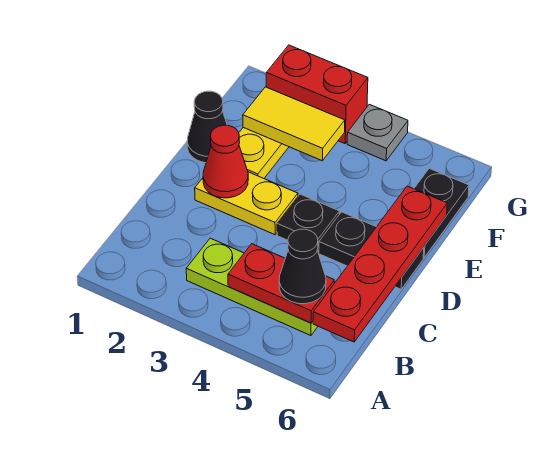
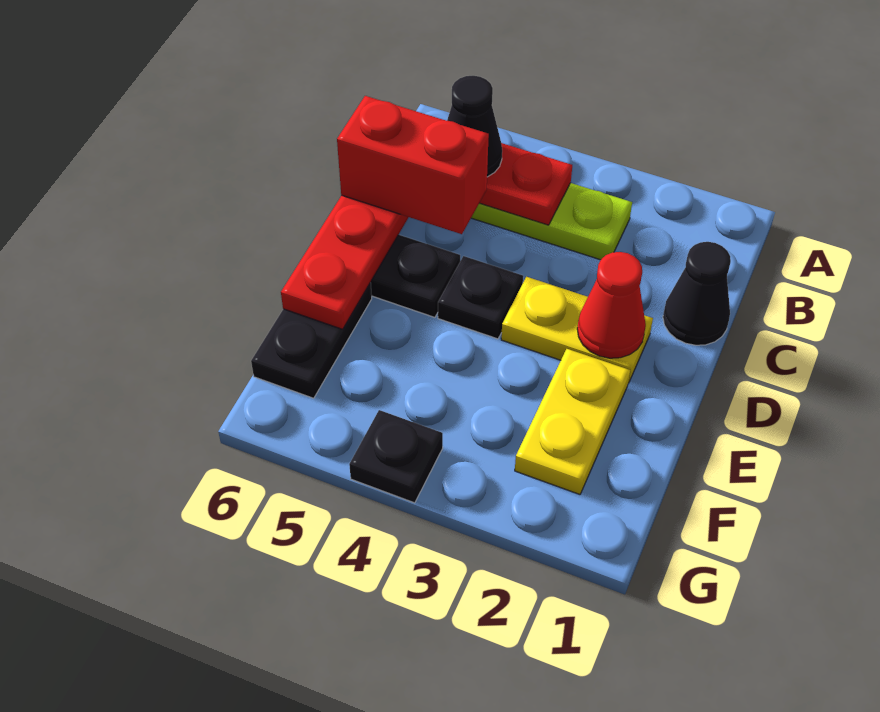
black 1x1 cone [187,91,227,163] -> black 1x1 cone moved to [663,242,731,345]
yellow 1x2 tile [243,87,345,161] -> none
red 1x2 brick [266,45,368,143] -> red 1x2 brick moved to [337,96,489,234]
grey 1x1 plate [347,104,408,161] -> black 1x1 plate [349,410,443,503]

